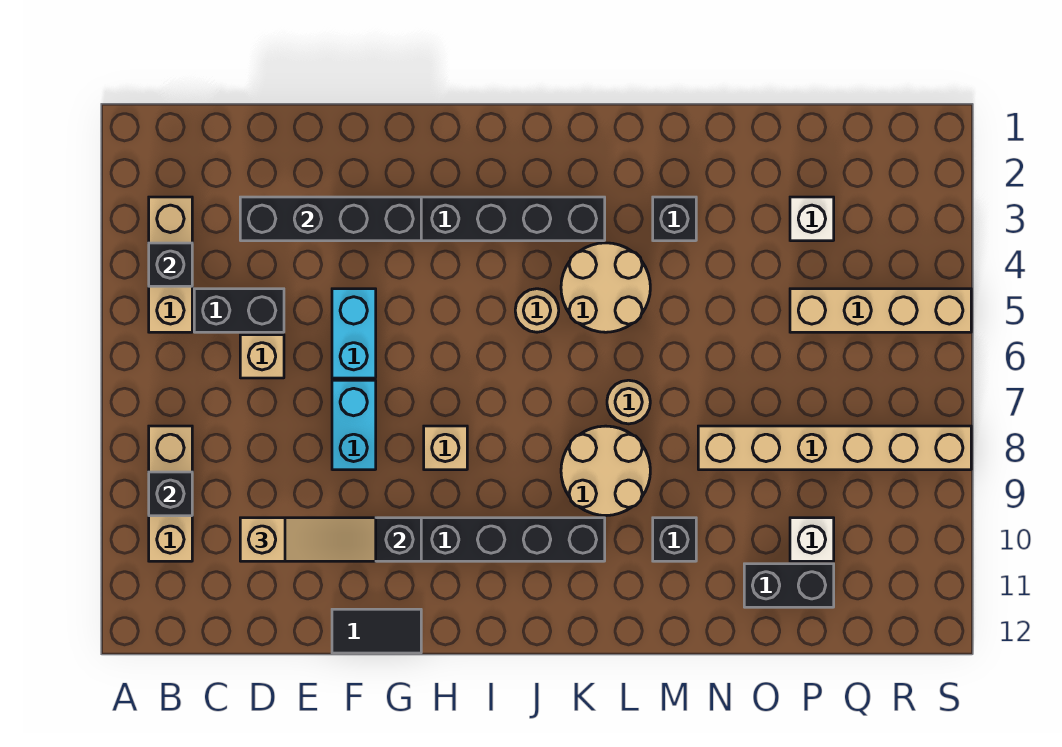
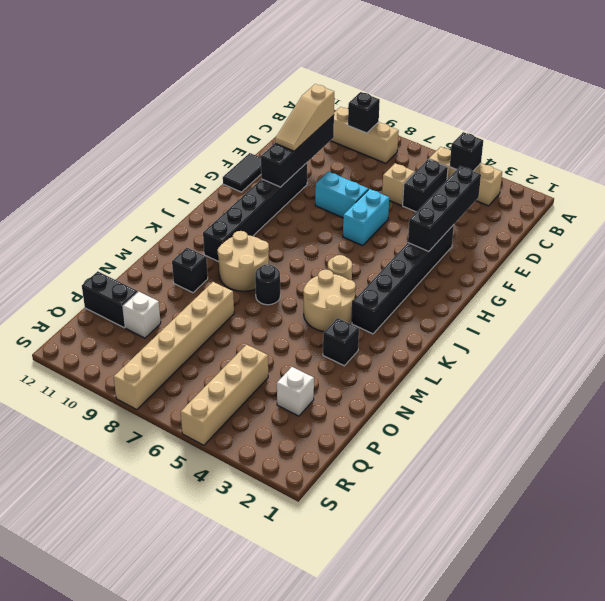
cyan 1x2 brick [332,289,376,378] -> cyan 1x2 brick turned to [343,189,389,246]
tan 1x1 brick [424,426,467,470] -> none
tan 1x1 round brick [607,380,650,424] -> black 1x1 round brick [255,264,280,305]
black 1x2 brick [744,564,834,607] -> black 1x2 brick turned to [82,271,138,328]

